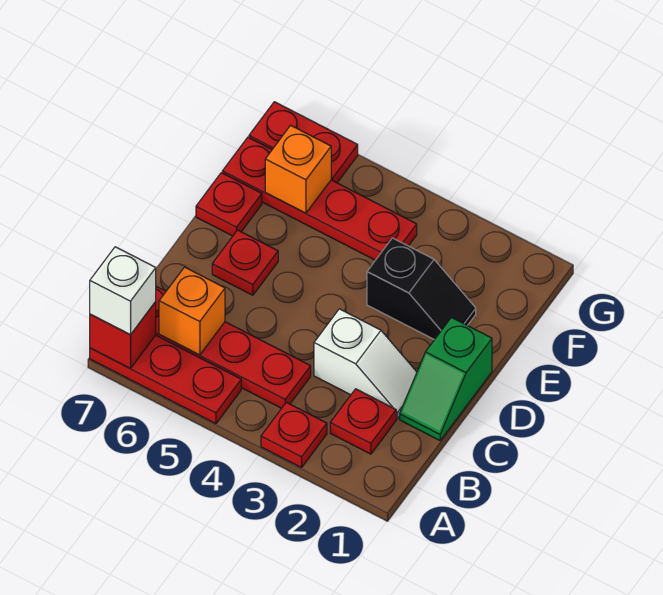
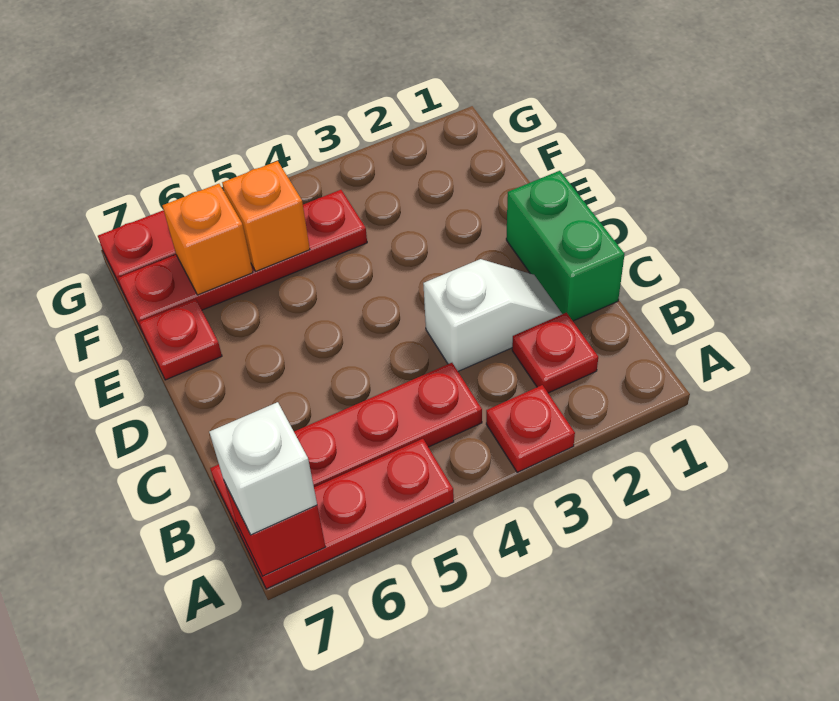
orange 1x1 brick [159,267,225,355] -> orange 1x1 brick moved to [222,161,310,271]
green 1x2 slope [400,318,492,440] -> green 1x2 brick [506,171,625,321]
red 1x1 plate [212,230,278,295] -> none
black 1x2 slope [367,238,476,340] -> none

